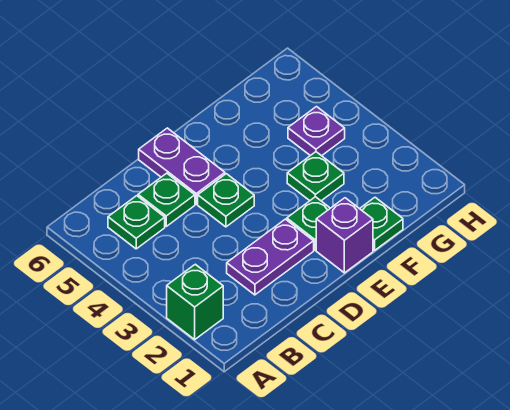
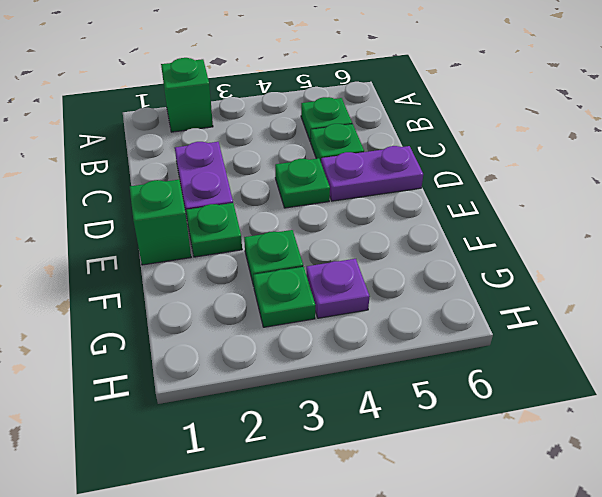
purple 1x1 brick [316,198,373,273] -> green 1x1 brick [130,180,191,265]
green 1x1 plate [360,197,403,250] -> green 1x1 plate moved to [253,267,315,327]

